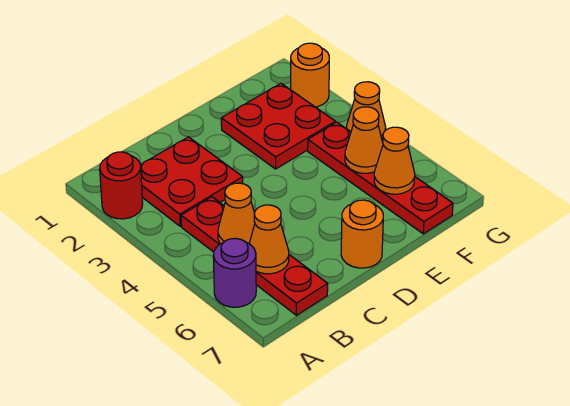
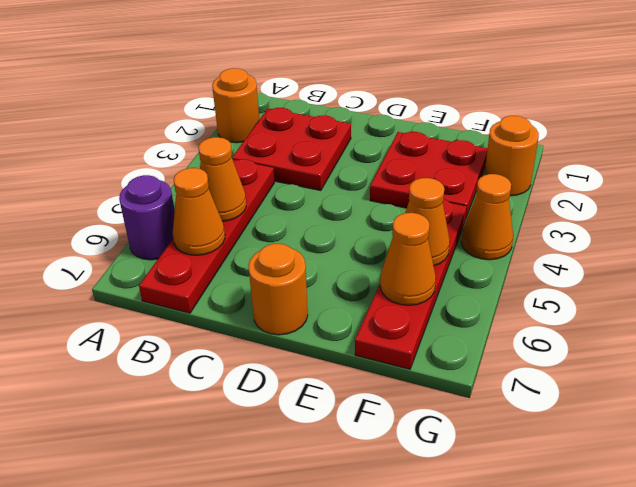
red 1x1 round brick [100,152,143,219] -> orange 1x1 round brick [212,68,259,143]

